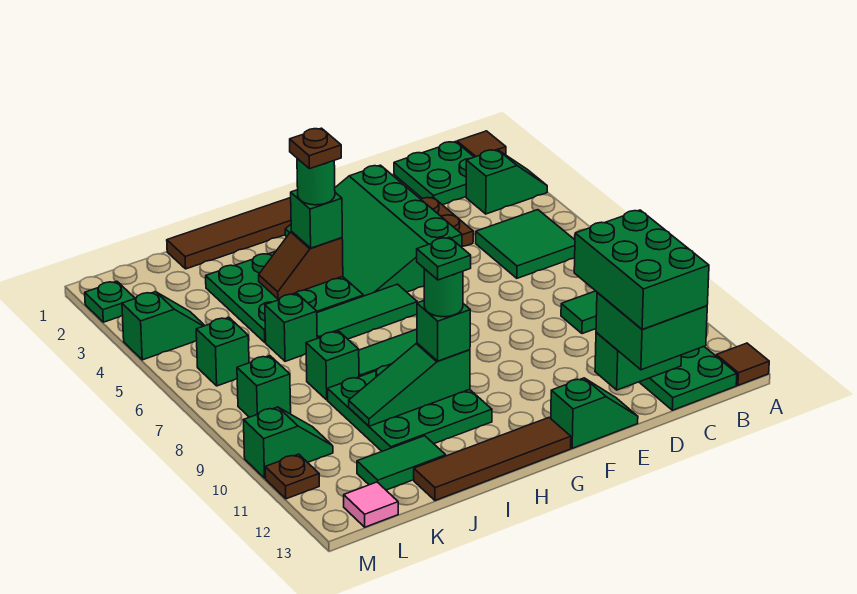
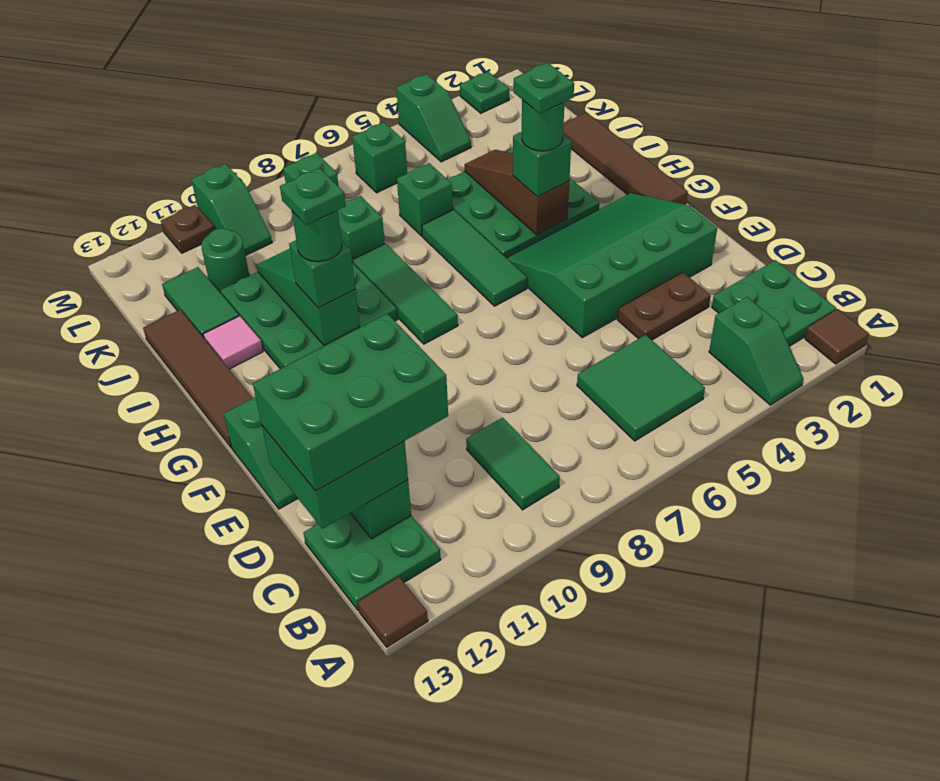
brown 1x2 slope [259,231,343,299] -> brown 1x3 slope [464,150,569,235]
brown 1x1 plate [290,128,341,169] -> green 1x1 plate [514,63,574,113]
none -> green 1x1 round brick [201,228,249,293]
pink 1x1 tile [344,482,398,527] -> pink 1x1 tile moved to [203,316,263,369]

